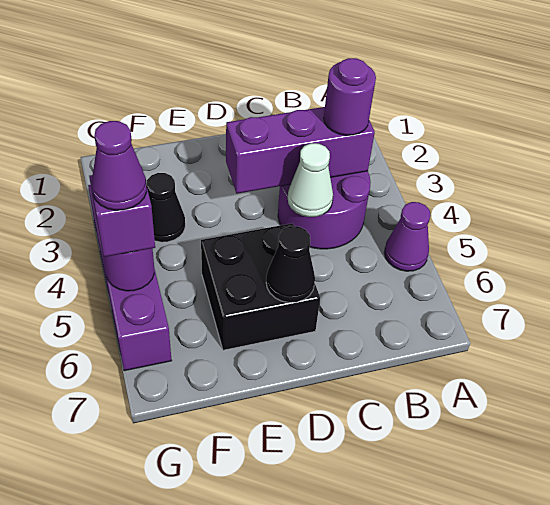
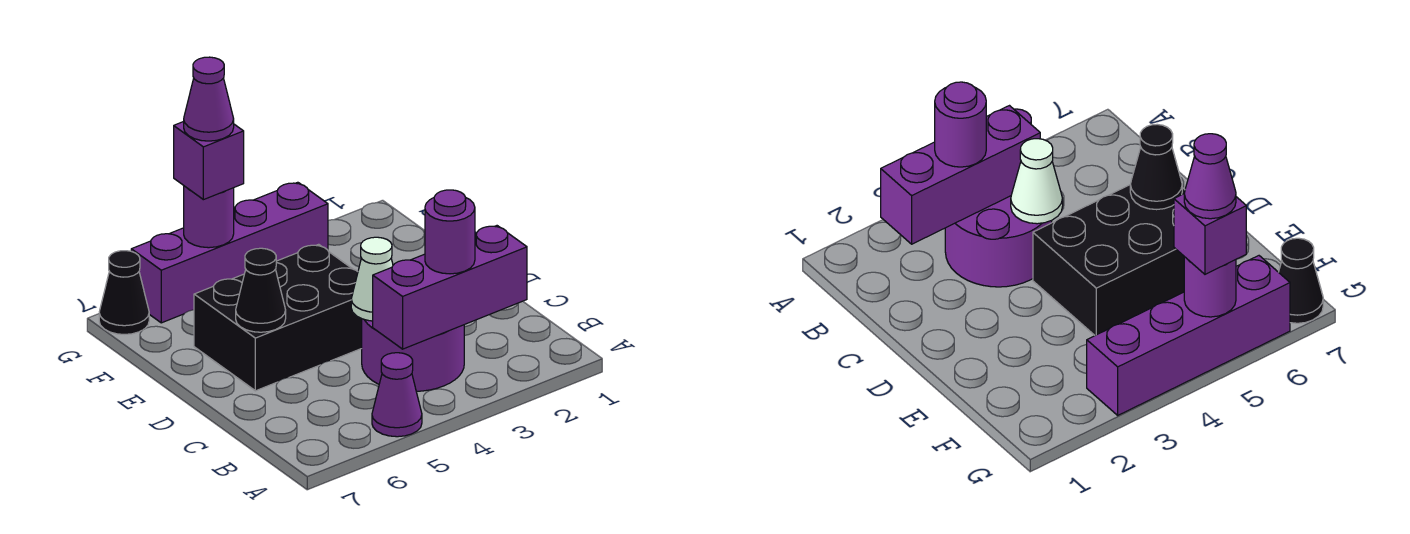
purple 1x3 brick [226,107,375,194] -> purple 1x3 brick turned to [373,226,527,349]
black 2x2 brick [201,223,320,350] -> black 2x3 brick [194,244,362,391]
black 1x1 cone [147,173,185,242] -> black 1x1 cone moved to [99,251,149,334]

